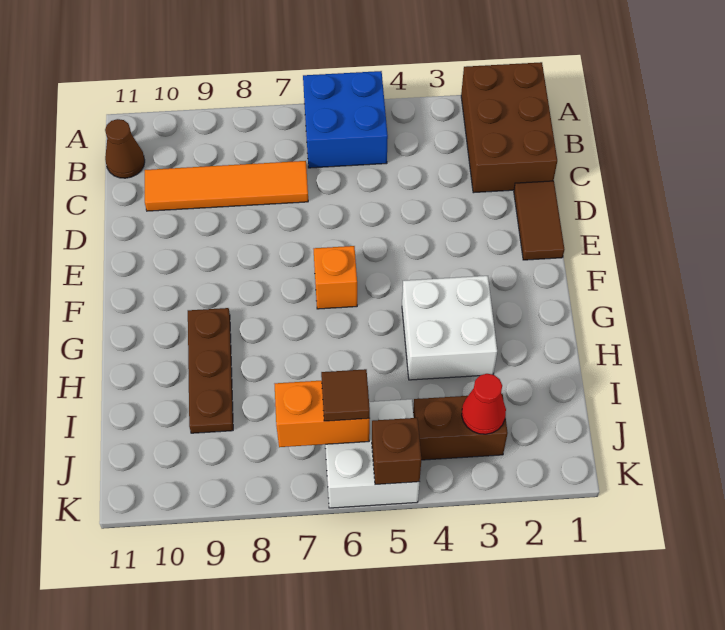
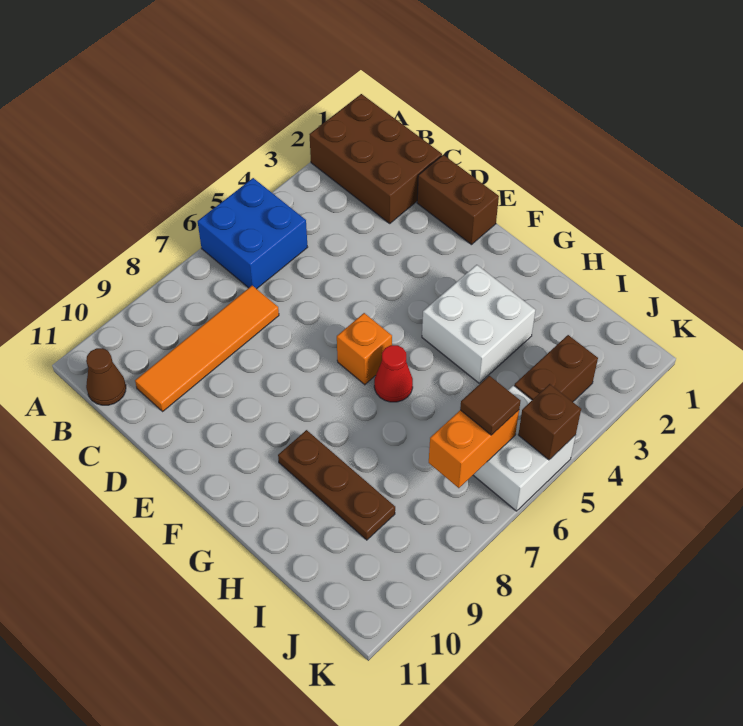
brown 1x2 tile [514,181,564,260] -> brown 1x2 brick [417,155,499,245]
red 1x1 cone [462,374,506,434] -> red 1x1 cone moved to [374,345,413,402]

